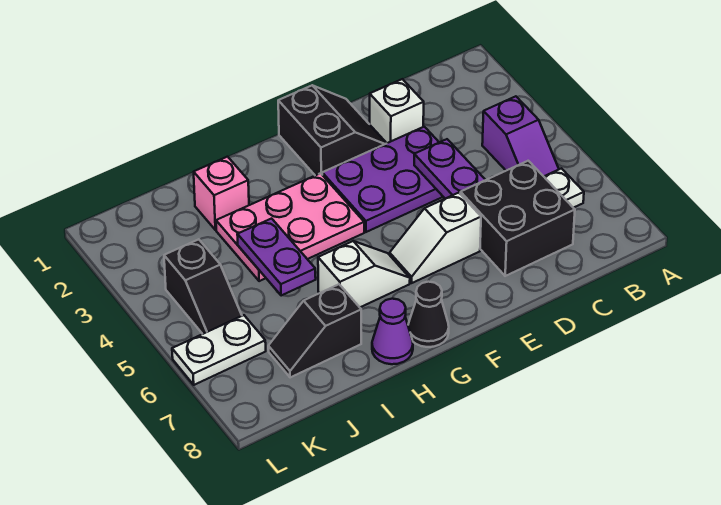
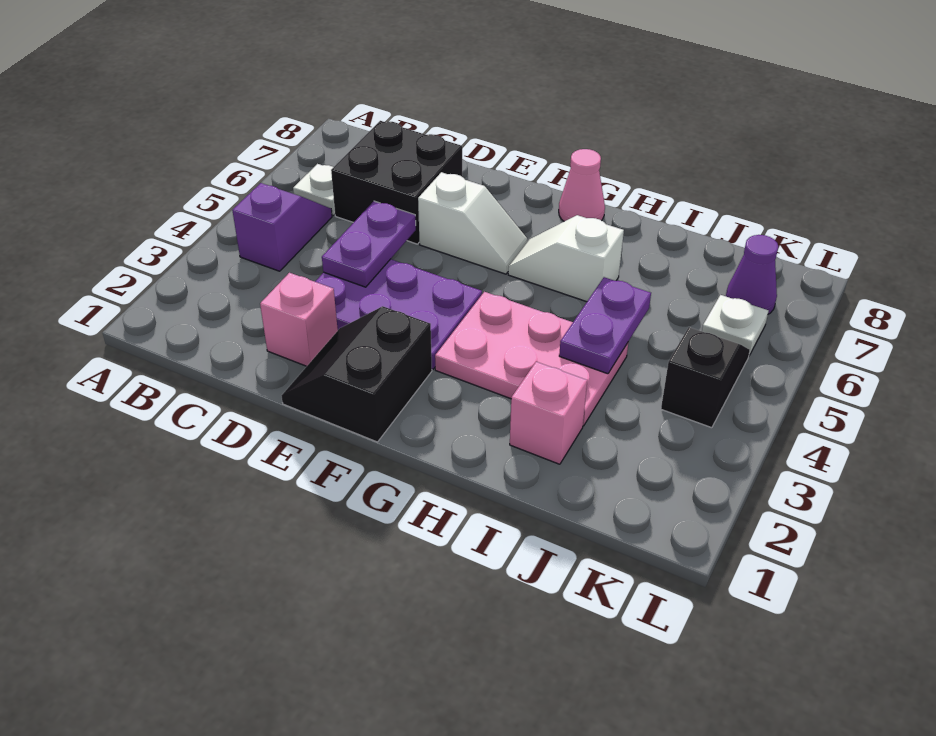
white 1x1 brick [370,79,424,143] -> pink 1x1 brick [260,273,338,366]
black 1x1 cone [408,282,449,347] -> pink 1x1 cone [559,149,605,221]
purple 1x1 cone [372,299,413,364] -> purple 1x1 cone moved to [726,235,778,314]
black 1x2 slope [268,284,361,377] -> none
white 1x2 plate [172,315,266,385] -> white 1x1 plate [702,295,768,355]

